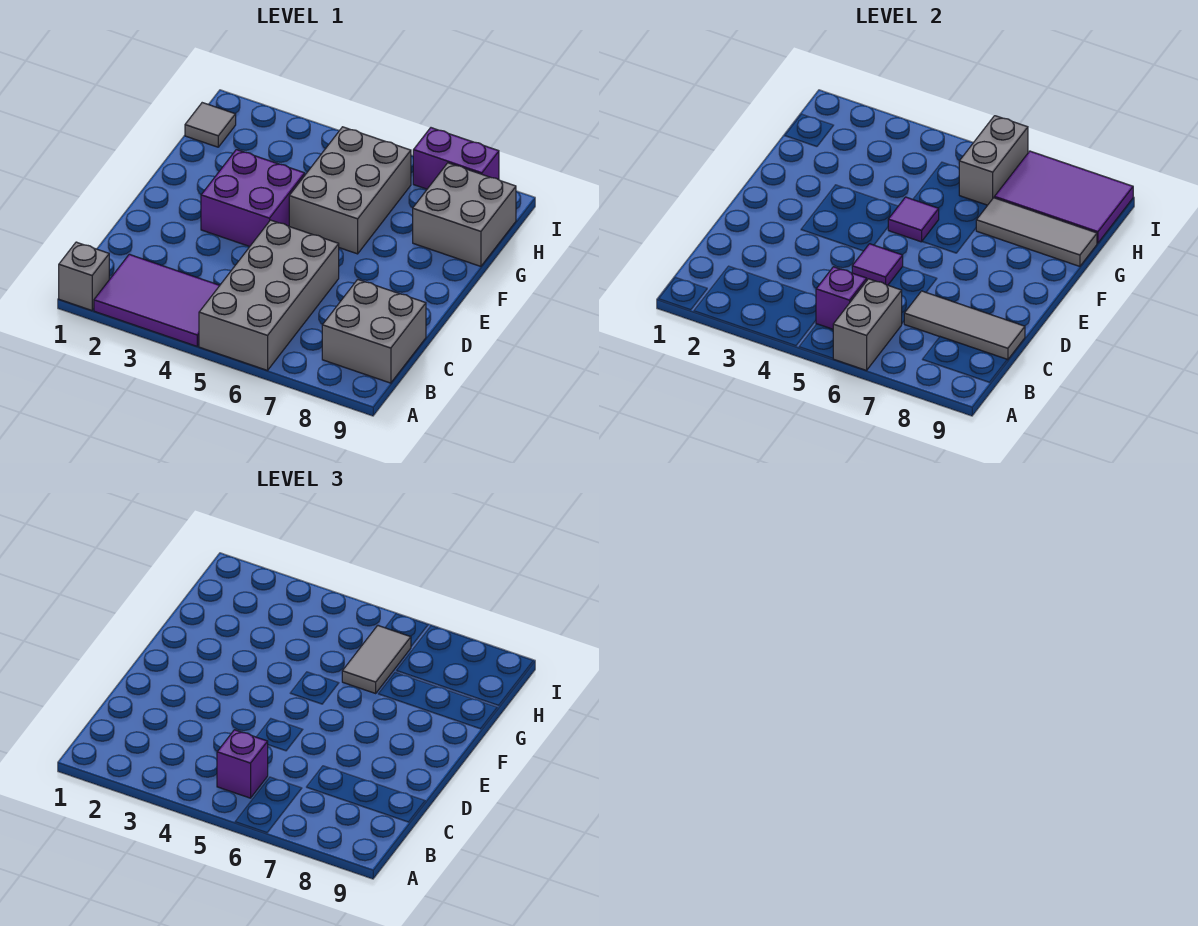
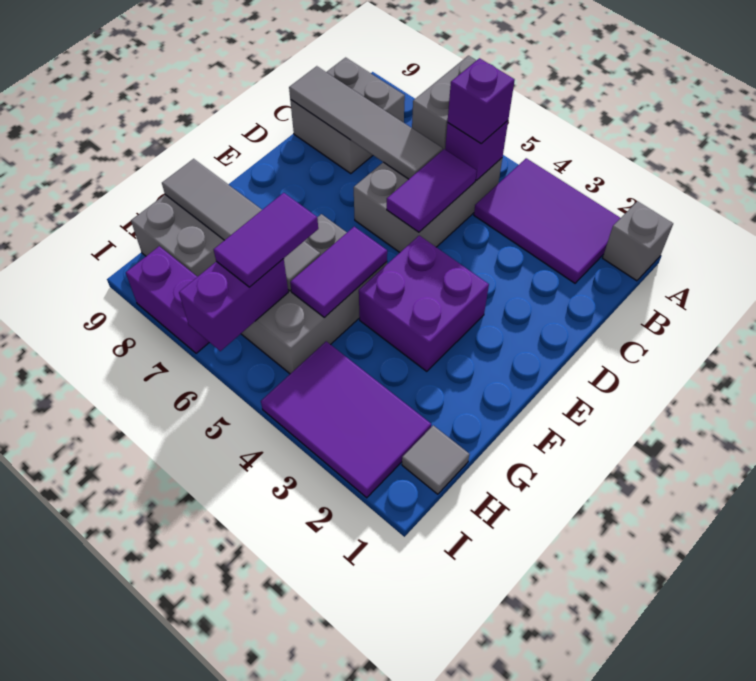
grey 2x4 brick [199,220,339,370] -> grey 2x3 brick [354,158,502,252]
grey 1x3 tile [904,291,1025,360] -> grey 1x4 tile [289,66,442,179]
purple 1x1 tile [852,244,903,285] -> purple 1x2 tile [387,149,476,232]
purple 1x1 tile [888,197,939,242] -> purple 1x2 tile [290,227,387,318]
grey 1x2 tile [342,625,411,693] -> purple 1x2 tile [214,193,318,287]
grey 1x3 tile [976,198,1097,266] -> grey 1x4 tile [162,159,320,291]
grey 1x2 brick [959,116,1028,205] -> purple 1x2 brick [179,259,288,351]
purple 2x3 tile [994,151,1133,243] -> purple 2x3 tile moved to [261,341,431,498]

